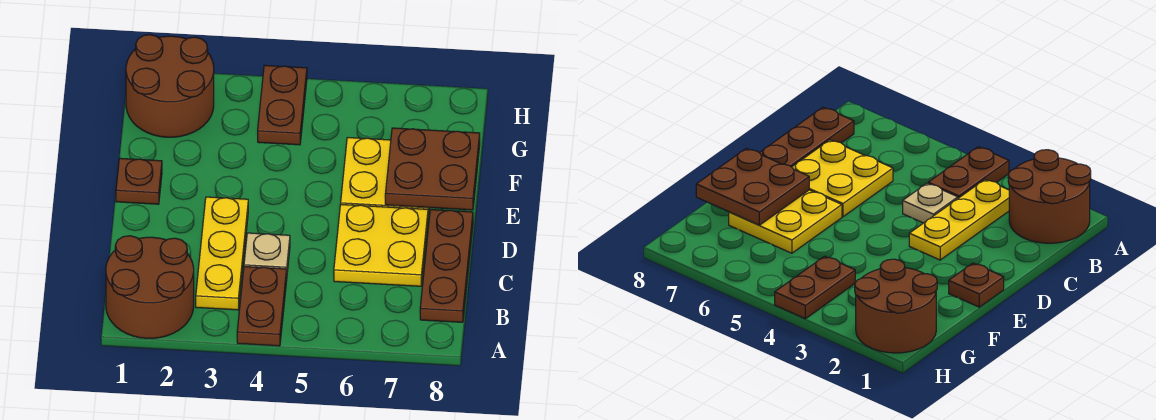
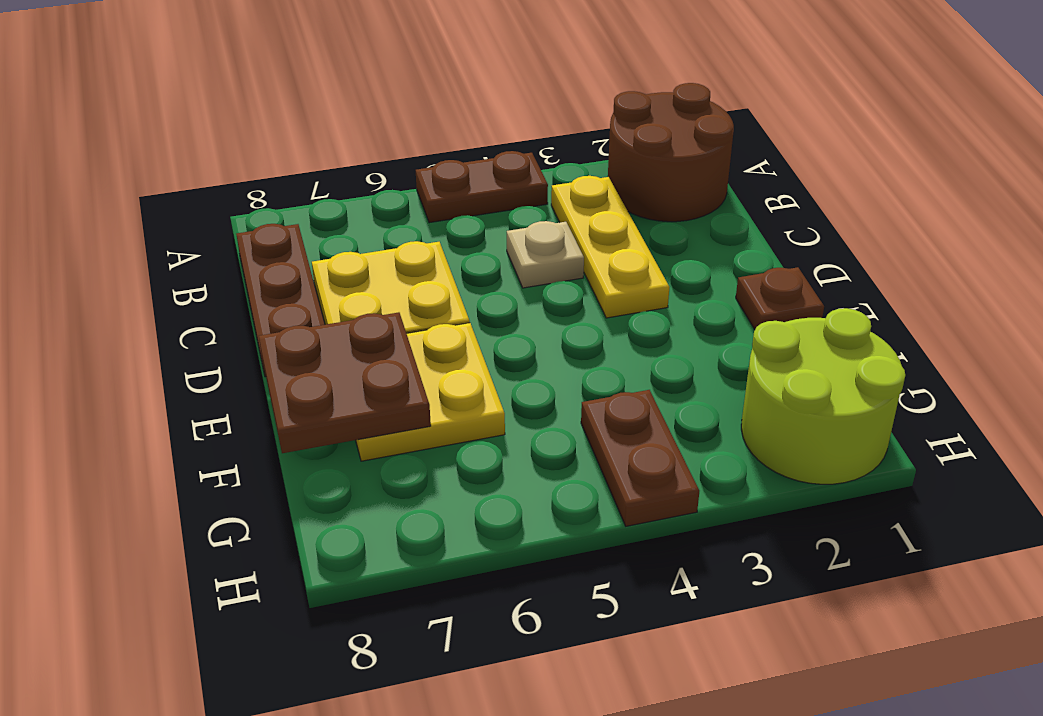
brown 1x2 plate [237,267,287,346] -> brown 1x2 plate turned to [416,151,548,223]
brown 2x2 round brick [126,35,214,137] -> lime 2x2 round brick [741,308,905,484]

